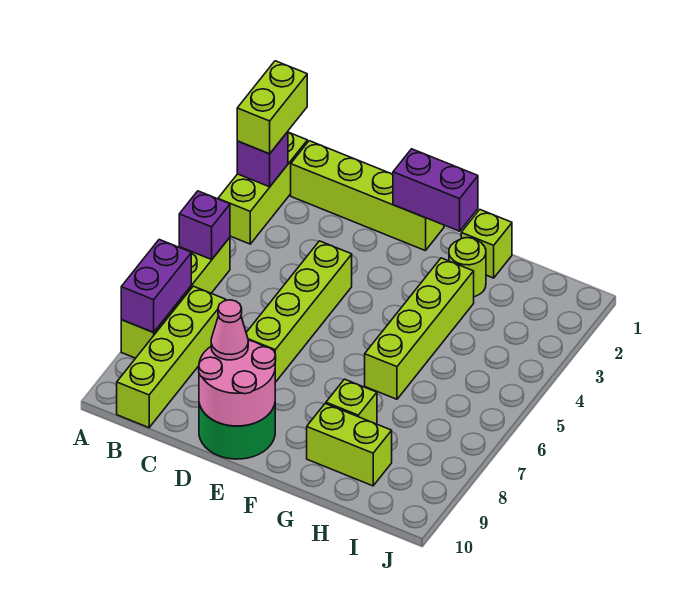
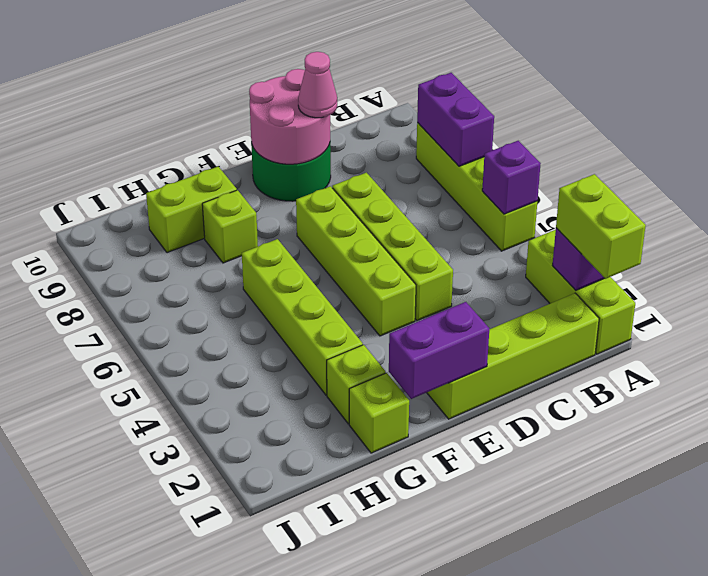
lime 1x4 brick [117,286,226,428] -> lime 1x4 brick moved to [296,186,416,336]
lime 1x1 round brick [449,238,486,297] -> lime 1x1 brick [327,345,386,424]

